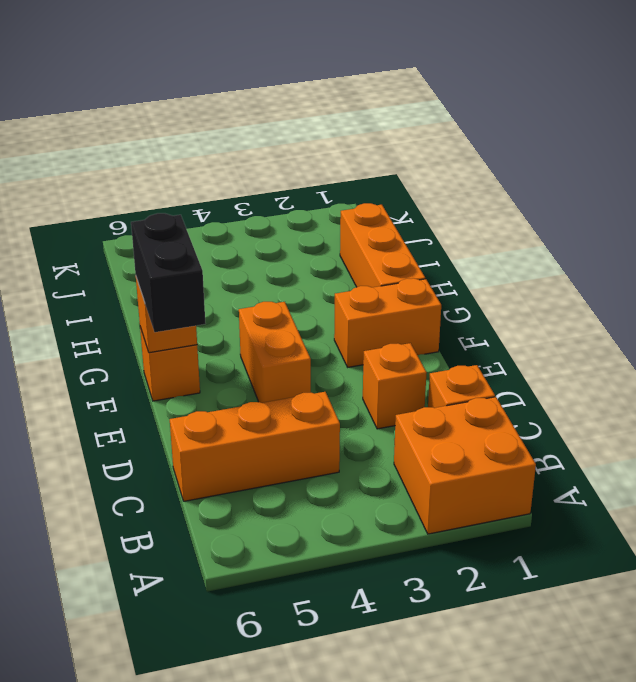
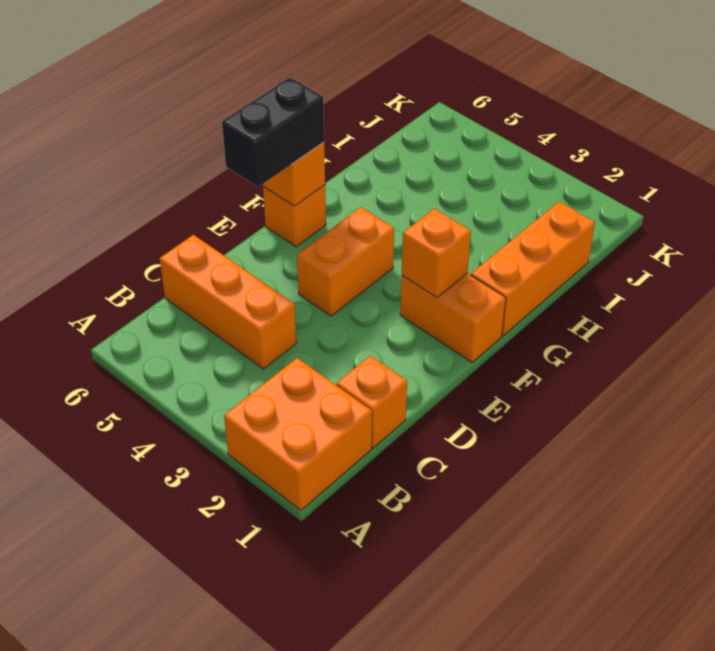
orange 1x1 brick [363,343,427,429] -> orange 1x1 brick moved to [402,209,471,297]

